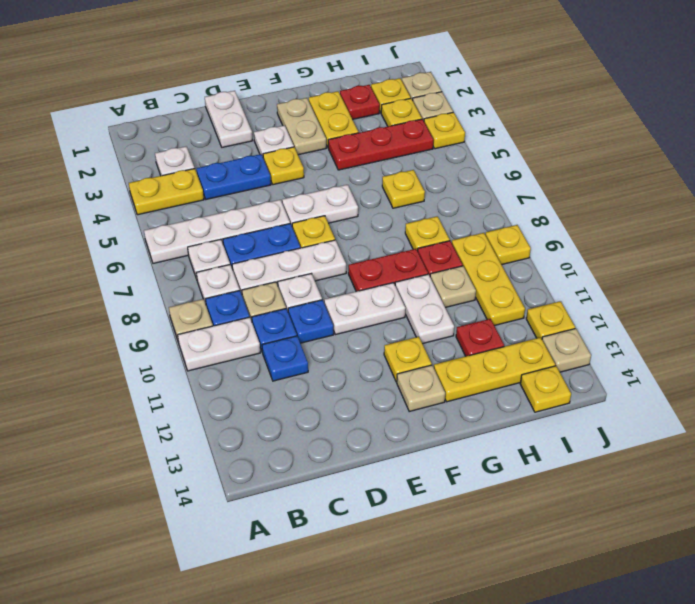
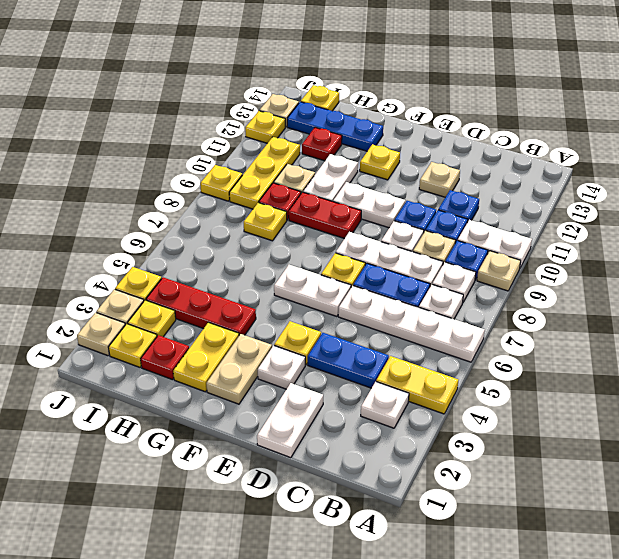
tan 1x1 plate [397,365,445,411] -> tan 1x1 plate moved to [419,162,460,197]
yellow 1x3 plate [434,337,555,402] -> blue 1x3 plate [287,102,383,151]
yellow 1x1 plate [382,170,425,208] -> none

